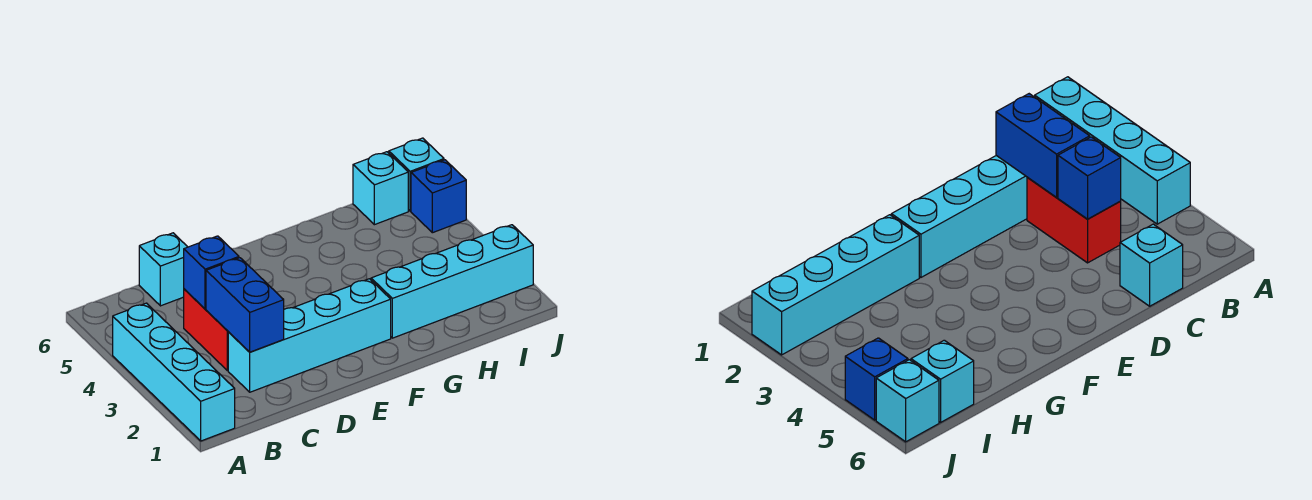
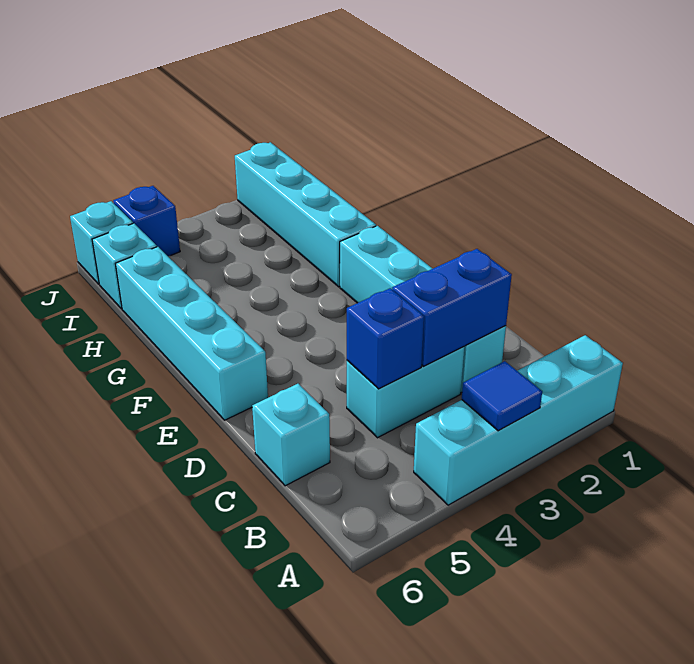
none -> blue 1x1 tile [462,361,542,431]
red 1x2 brick [184,289,228,371] -> cyan 1x2 brick [347,347,465,438]
none -> cyan 1x4 brick [116,247,268,420]

